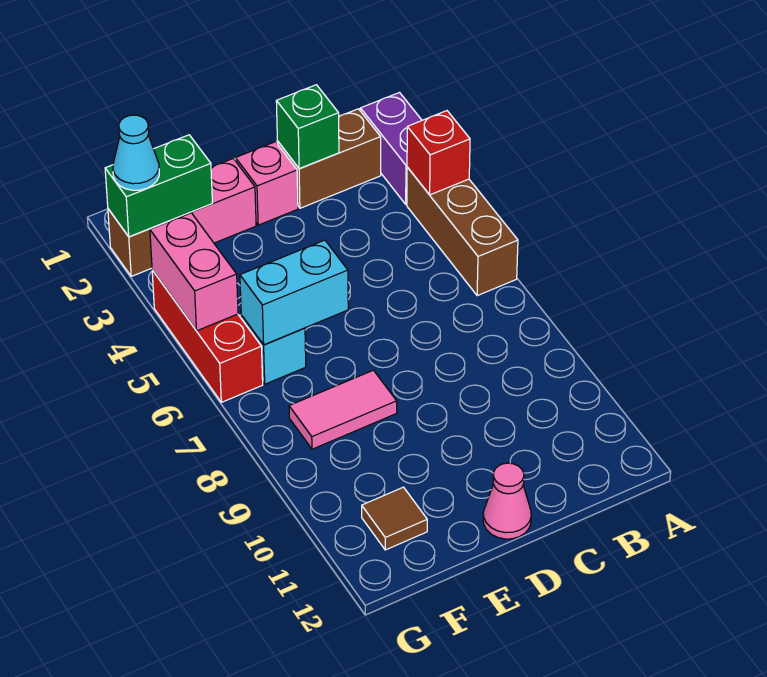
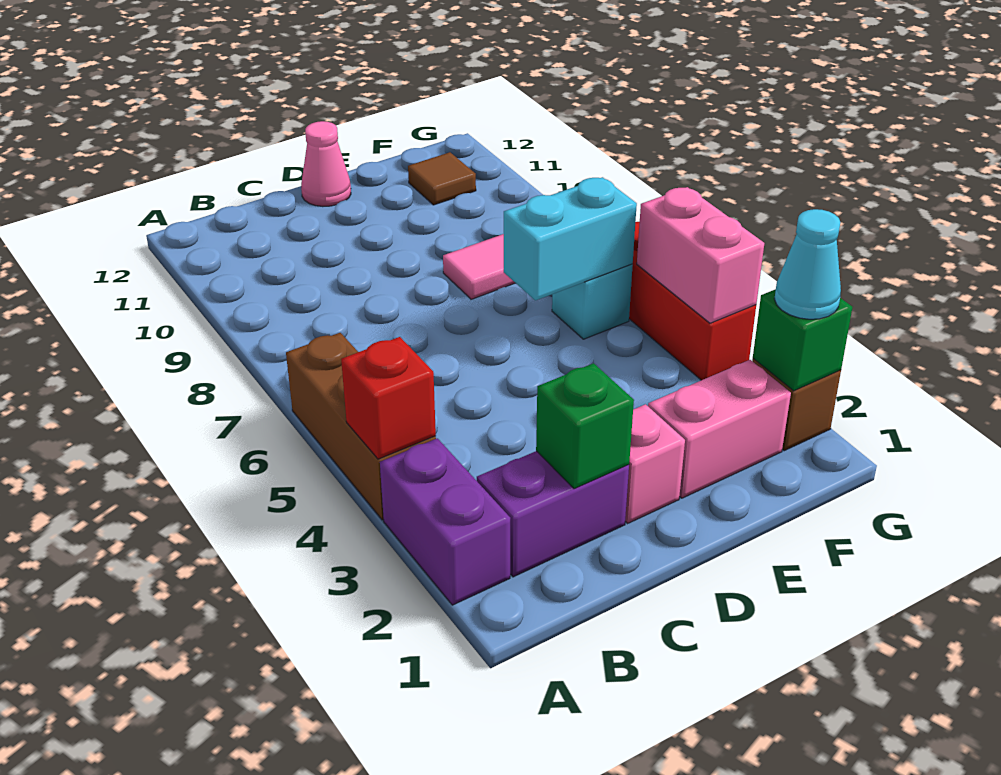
brown 1x2 brick [277,109,381,208] -> purple 1x2 brick [477,451,629,577]
green 1x2 brick [105,135,212,237] -> green 1x1 brick [753,289,852,391]

